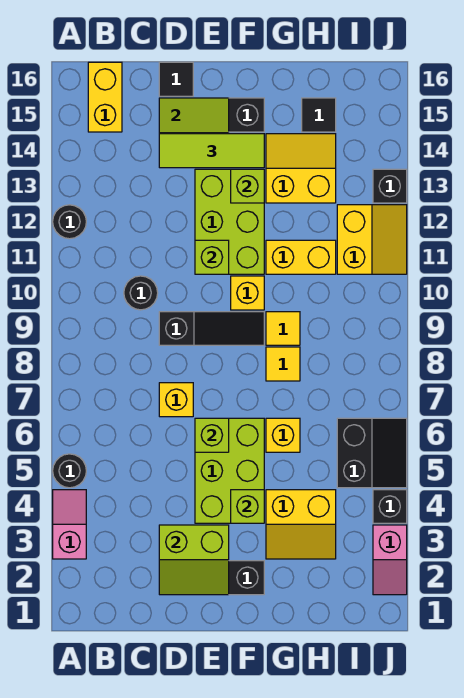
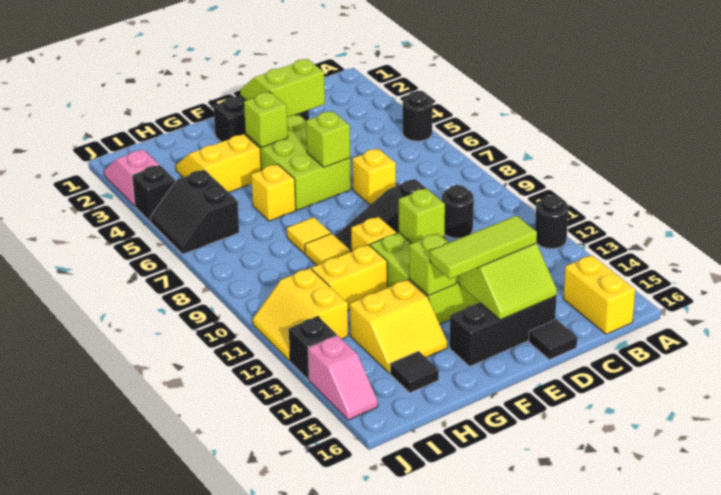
pink 1x2 slope [53,490,86,559] -> pink 1x2 slope moved to [308,335,378,420]

